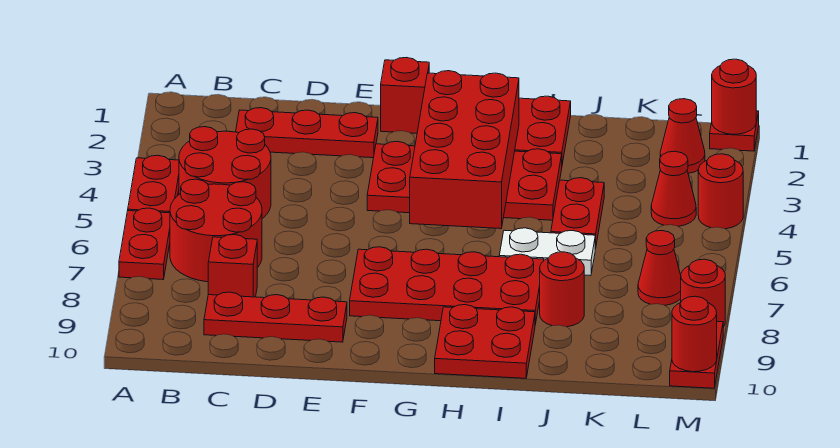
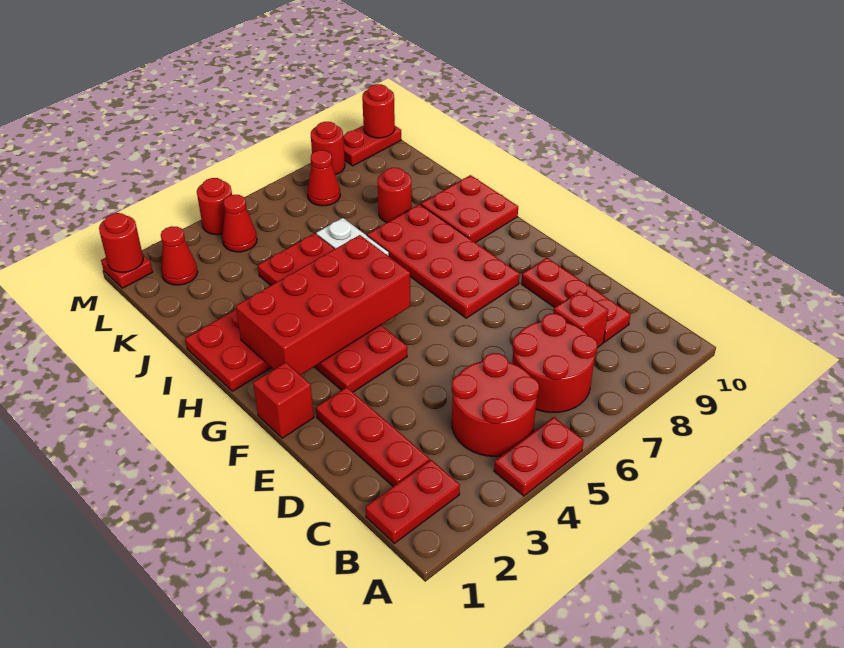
red 1x2 plate [119,208,170,280] -> red 1x2 plate moved to [366,460,460,543]

